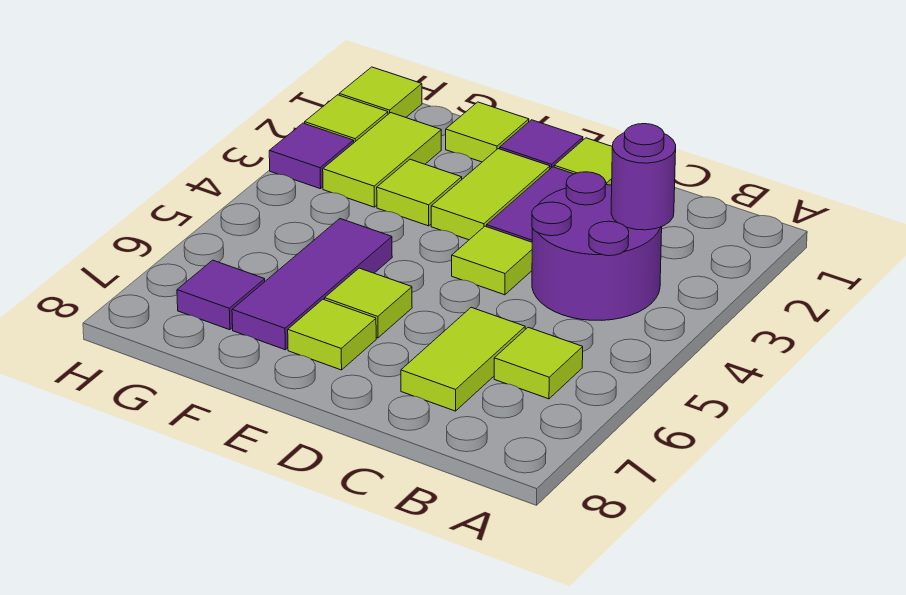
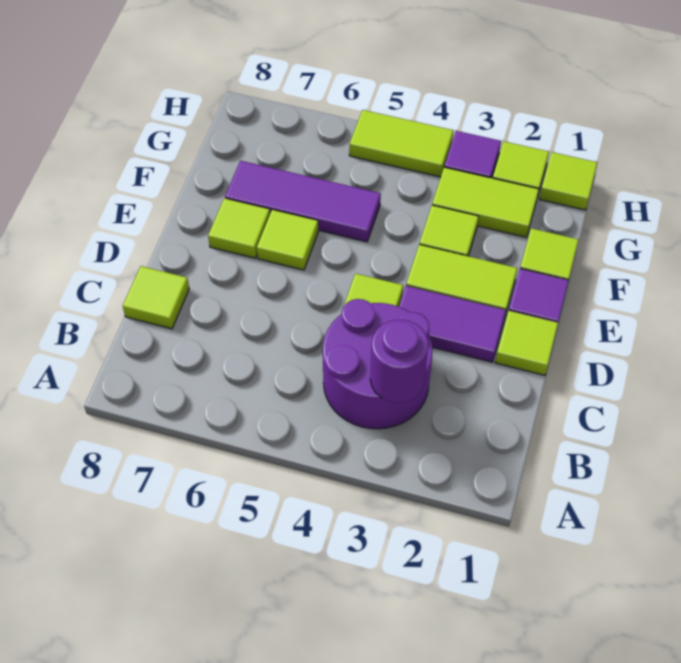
lime 1x1 tile [494,327,583,399] -> lime 1x1 tile moved to [123,266,189,329]
lime 1x2 tile [401,307,525,411] -> lime 1x2 tile moved to [349,110,454,177]
purple 1x1 tile [177,260,265,330] -> none

